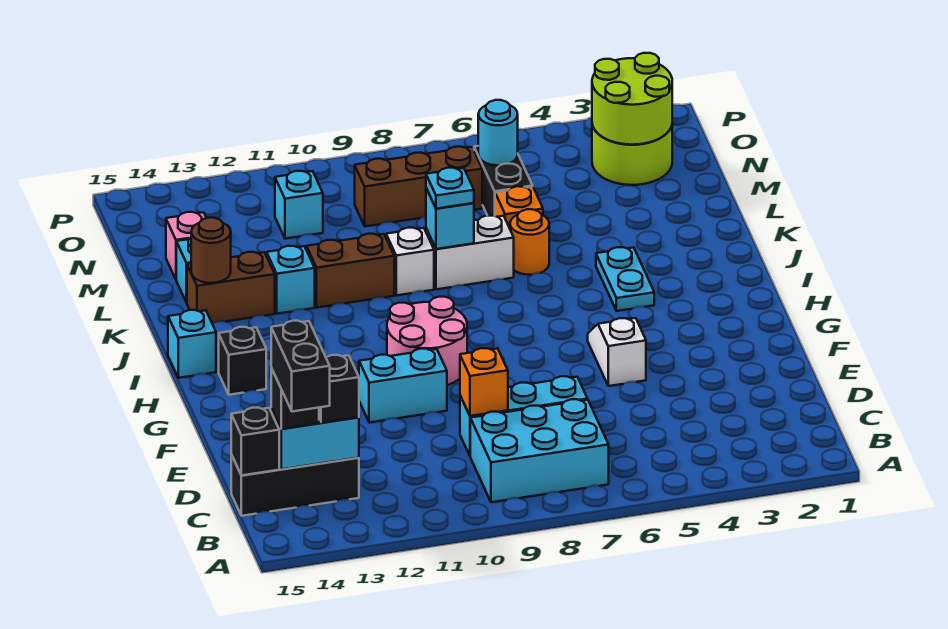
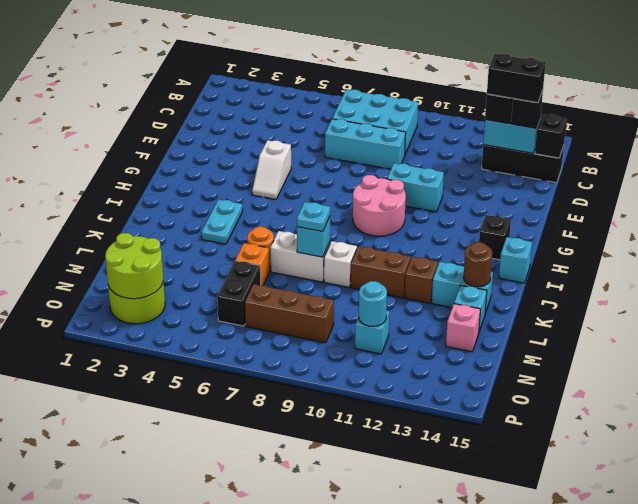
black 1x2 brick [271,321,330,412] -> black 1x2 brick turned to [487,54,546,103]
orange 1x1 brick [460,348,508,416] -> none
cyan 1x1 brick [267,246,315,314] -> brown 1x1 brick [405,256,438,303]
brown 1x2 brick [187,252,275,324] -> cyan 1x2 brick [432,262,493,313]
cyan 1x1 round brick [478,100,518,165] -> cyan 1x1 round brick moved to [359,281,387,327]

